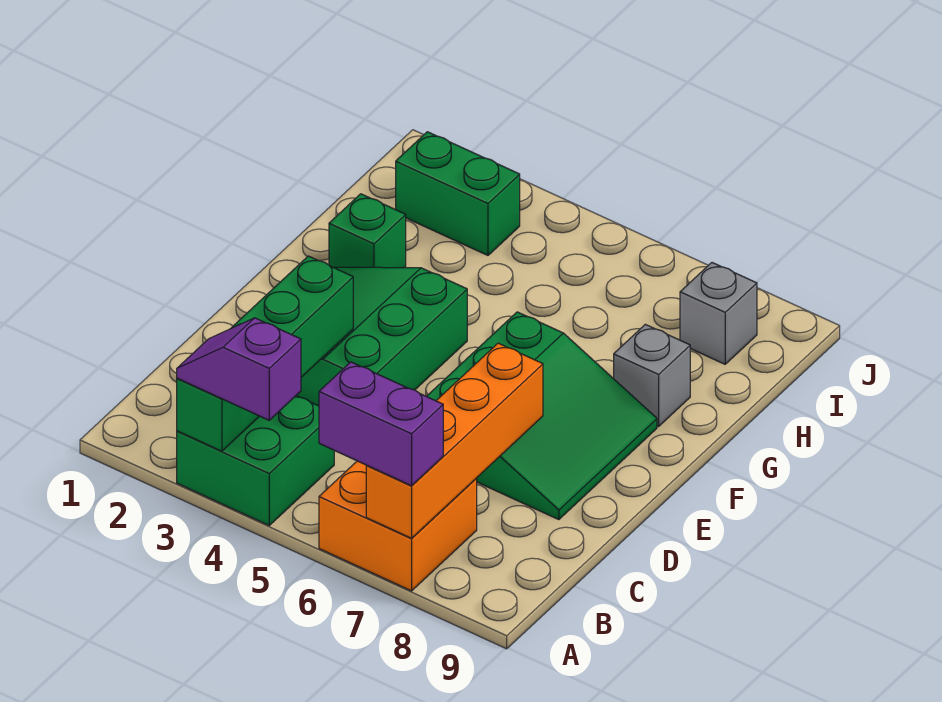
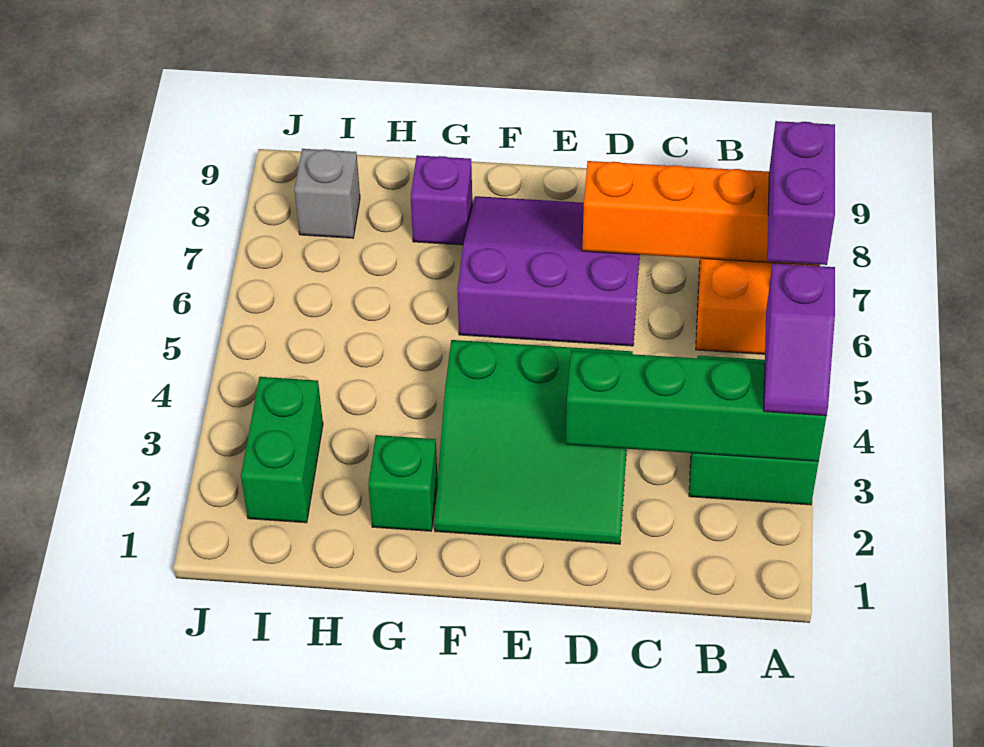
green 3x3 slope [427,312,657,520] -> purple 3x3 slope [458,196,639,346]
grey 1x1 brick [614,324,690,426] -> purple 1x1 brick [411,155,472,245]

